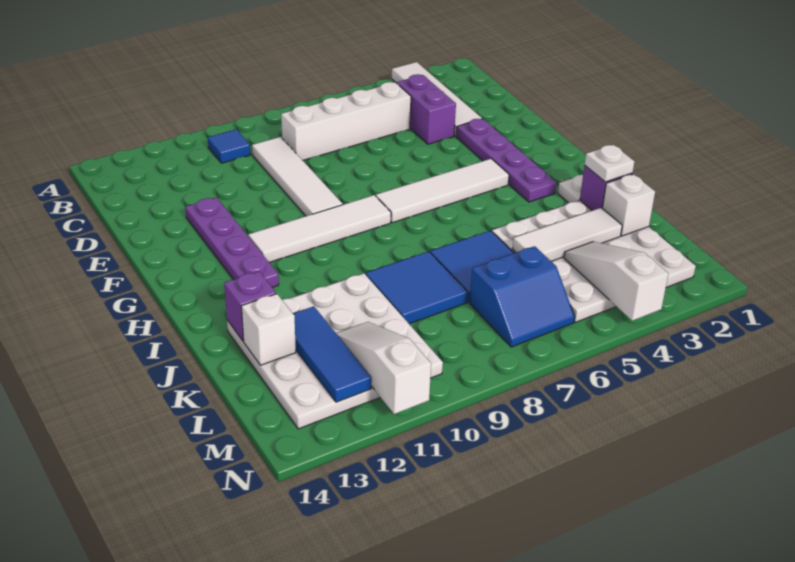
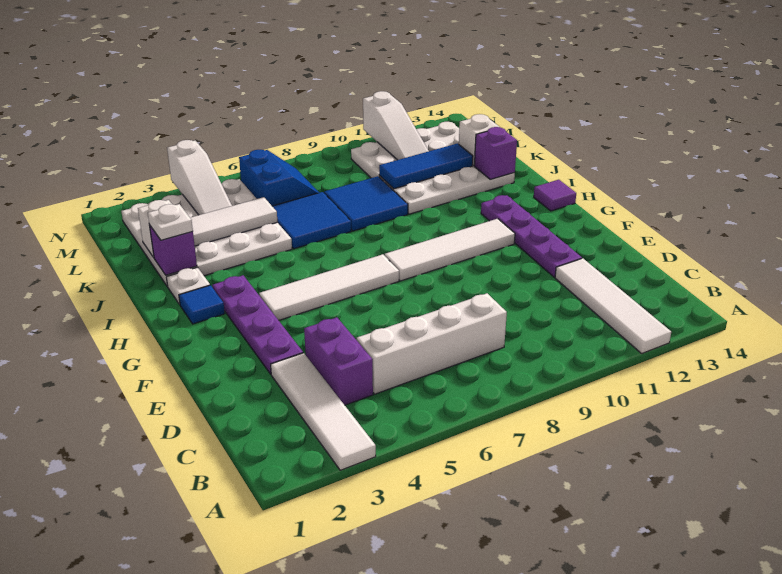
blue 1x1 tile [208,129,250,163] -> blue 1x1 tile moved to [179,285,225,324]
white 1x4 tile [252,137,343,216] -> white 1x4 tile moved to [555,258,671,353]
none -> purple 1x1 tile [534,180,576,211]
blue 1x3 tile [293,306,372,402] -> blue 1x3 tile turned to [379,144,473,189]
blue 2x2 slope [469,246,575,347] -> blue 2x2 slope turned to [239,150,319,206]

